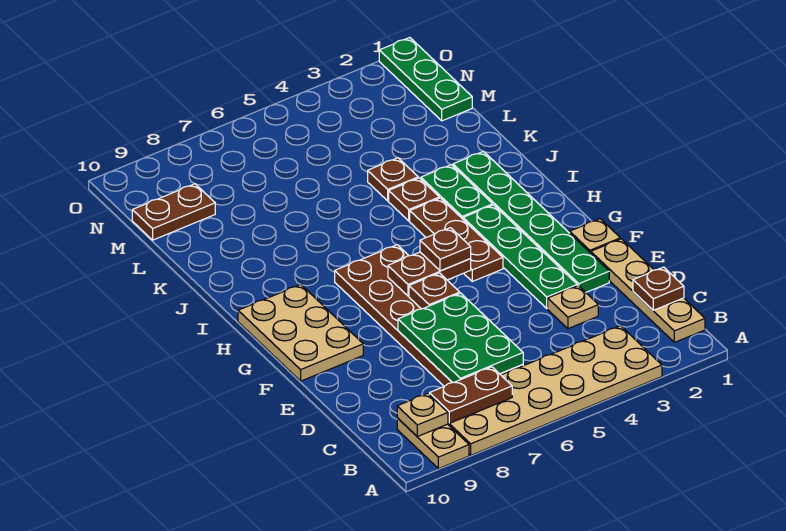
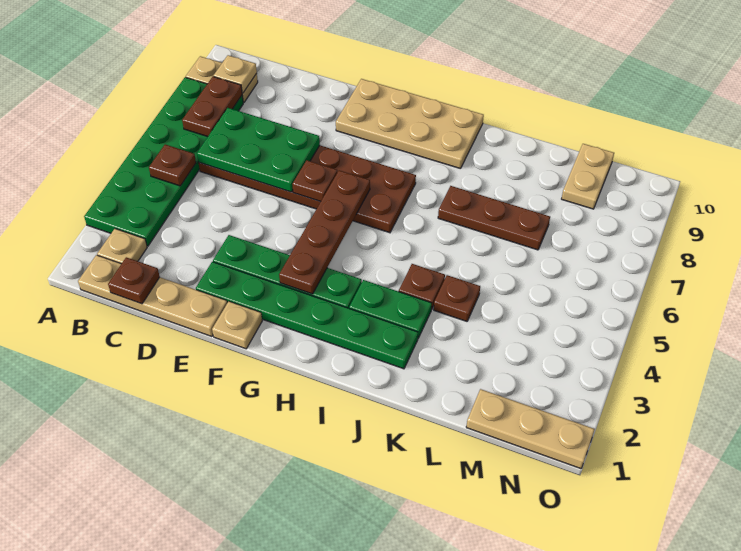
tan 2x6 plate [448,326,662,455] -> green 2x6 plate [84,77,243,246]
tan 1x1 plate [548,286,598,329] -> tan 1x1 plate moved to [97,229,147,264]
tan 2x3 plate [238,284,363,381] -> tan 2x4 plate [336,79,484,169]
brown 1x3 plate [410,198,503,281] -> brown 1x3 plate moved to [438,186,550,250]
brown 1x2 plate [388,252,471,296] -> brown 1x4 plate [279,170,370,294]
brown 1x1 plate [420,228,471,271] -> brown 1x1 plate moved to [149,144,196,186]
green 1x3 plate [379,38,472,121] -> tan 1x3 plate [466,389,595,469]
brown 1x2 plate [132,184,215,240] -> tan 1x2 plate [562,144,614,209]

